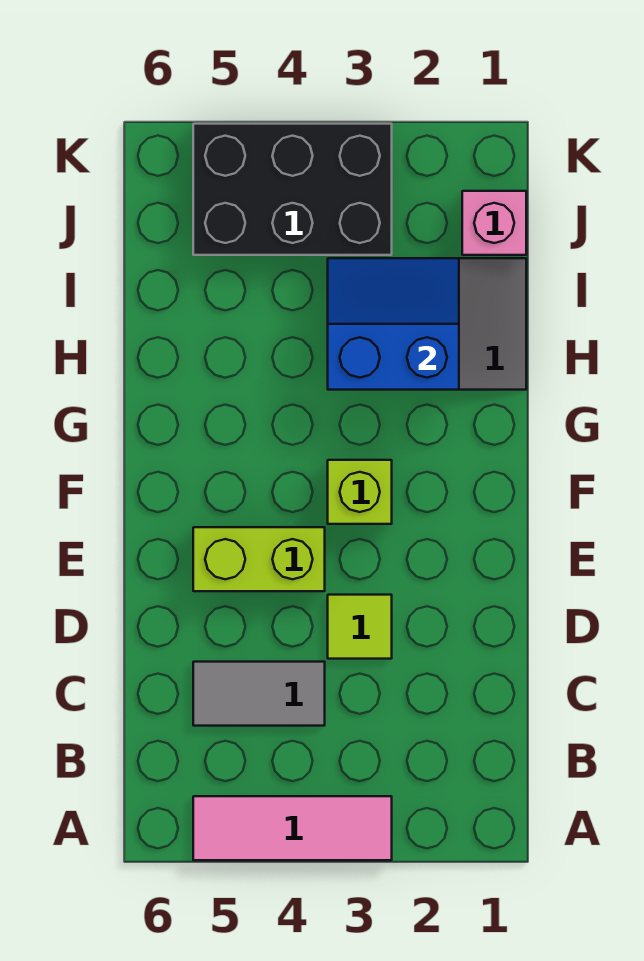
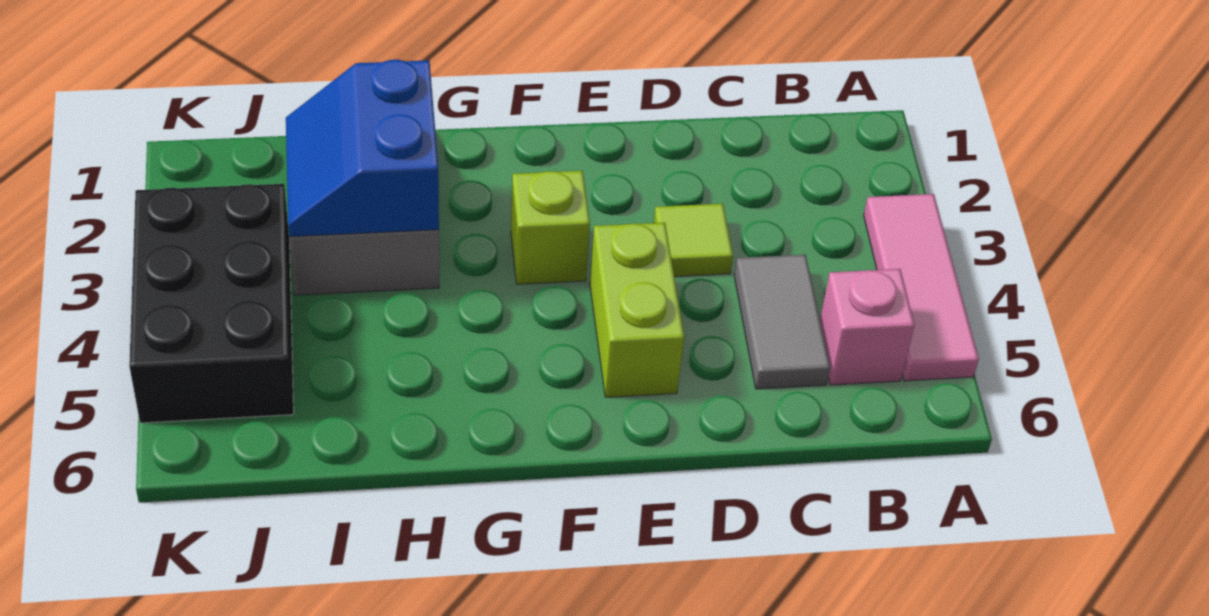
pink 1x1 brick [462,191,526,255] -> pink 1x1 brick moved to [820,269,915,385]

